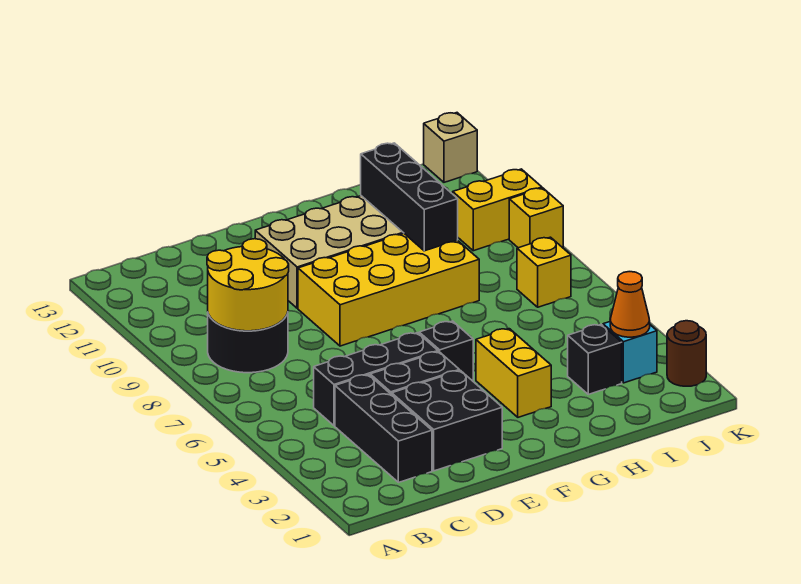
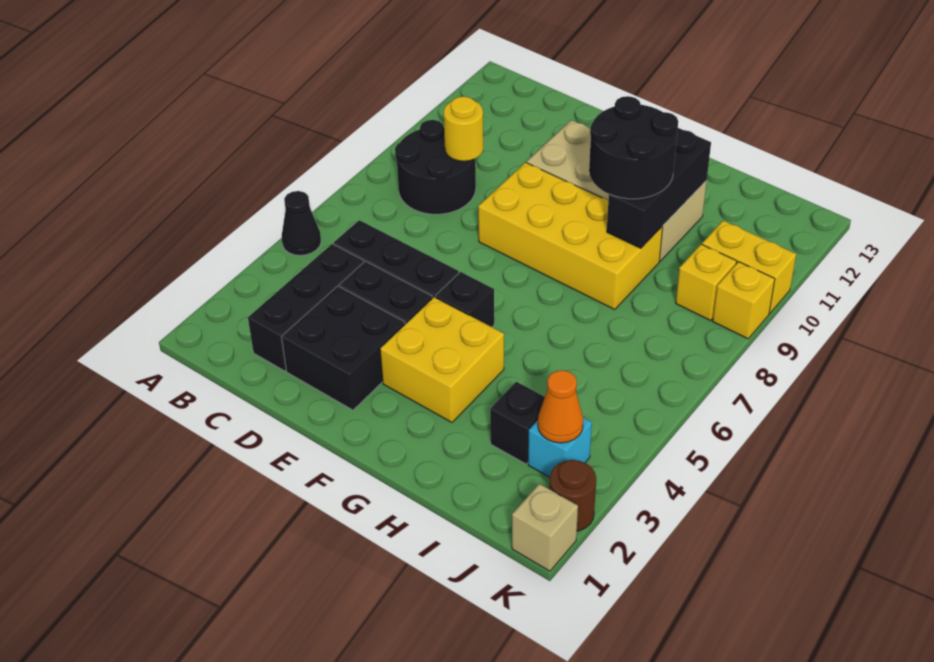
none -> black 1x1 cone [282,191,321,255]
yellow 2x2 round brick [207,239,289,331] -> yellow 1x1 round brick [444,96,483,161]
yellow 1x2 brick [476,329,551,417] -> yellow 2x2 brick [380,297,504,422]
none -> black 2x2 round brick [589,96,678,199]
yellow 1x1 brick [517,237,571,307] -> yellow 1x1 brick moved to [676,244,737,320]
tan 1x1 brick [424,113,477,182] -> tan 1x1 brick moved to [512,484,578,571]

